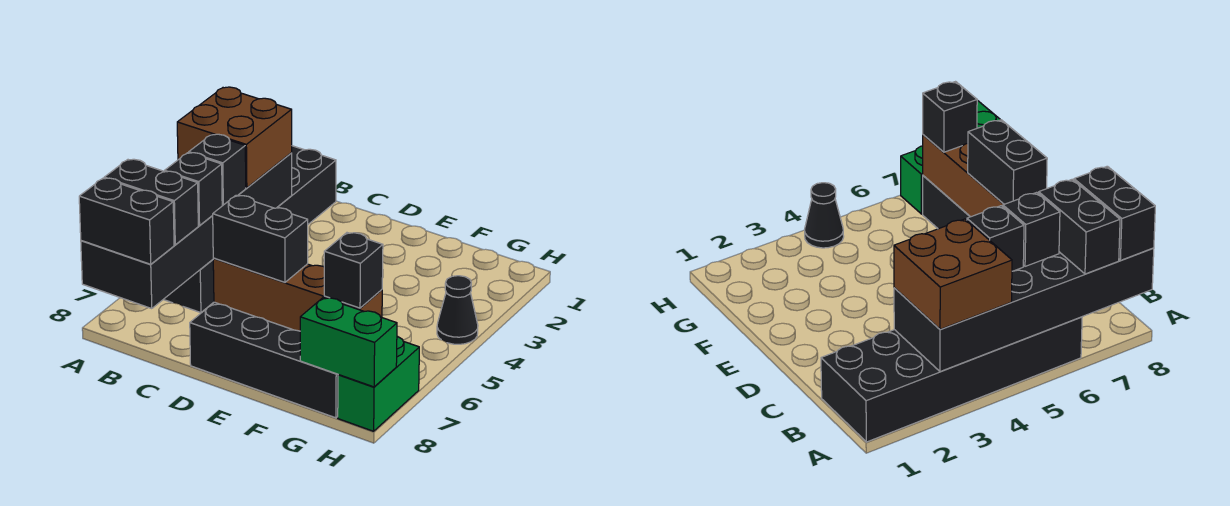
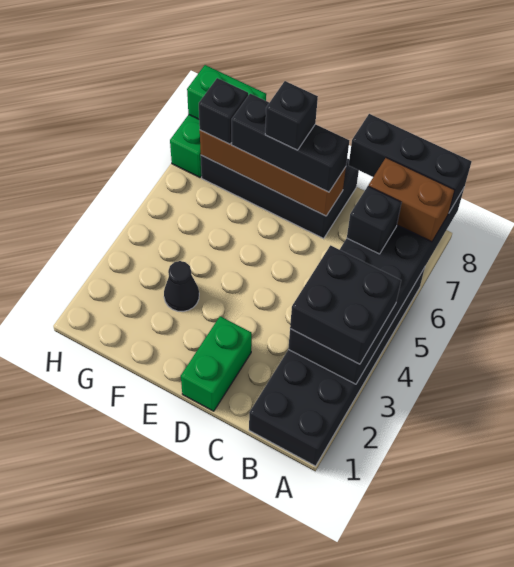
brown 2x2 brick [177,87,292,188] -> black 2x2 brick [290,245,401,364]
black 1x2 brick [104,159,198,245] -> brown 1x2 brick [369,158,455,242]
black 1x2 brick [79,178,174,264] -> black 1x3 brick [349,114,472,212]
black 1x1 brick [189,134,246,206] -> black 1x1 brick moved to [265,81,318,150]
none -> green 1x2 brick [181,316,252,411]
black 1x2 brick [213,196,308,282] -> black 1x3 brick [232,94,349,192]
black 1x1 cone [437,276,478,344] -> black 1x1 cone moved to [164,261,199,311]

